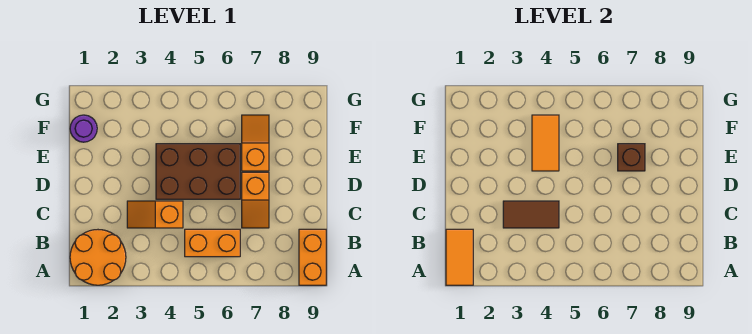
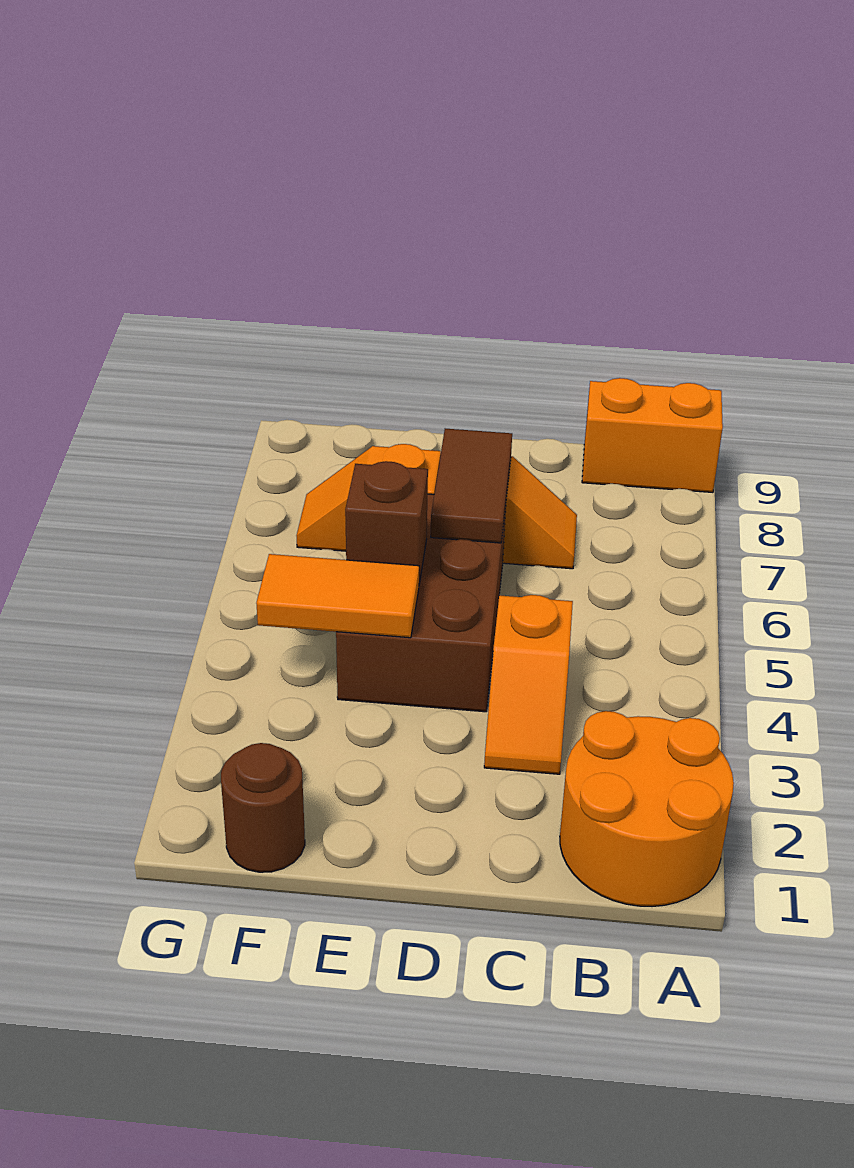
orange 1x2 tile [446,229,473,285] -> none
orange 1x2 brick [185,229,240,257] -> none
brown 1x2 tile [503,201,559,228] -> brown 1x2 tile moved to [431,429,512,543]
brown 1x1 brick [618,144,645,171] -> brown 1x1 brick moved to [345,461,428,584]
purple 1x1 round brick [70,115,97,142] -> brown 1x1 round brick [221,743,305,872]

